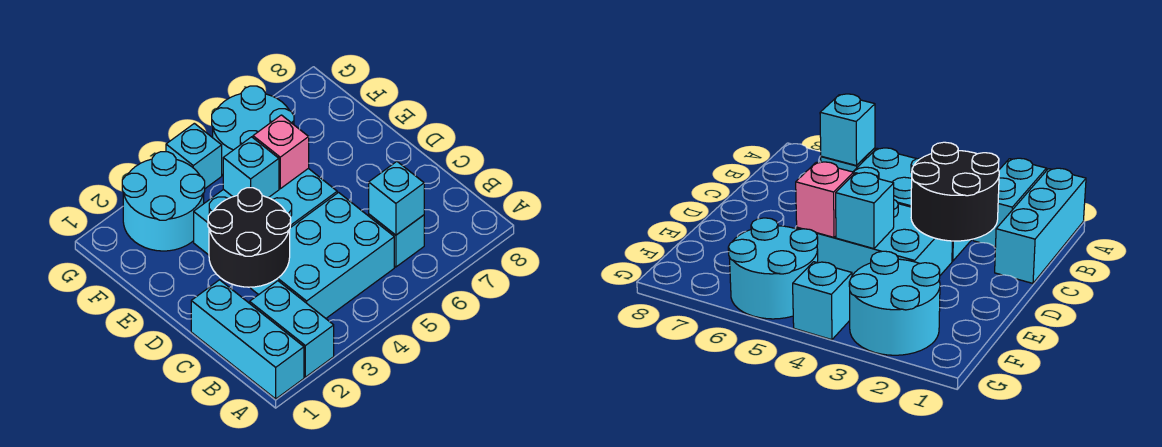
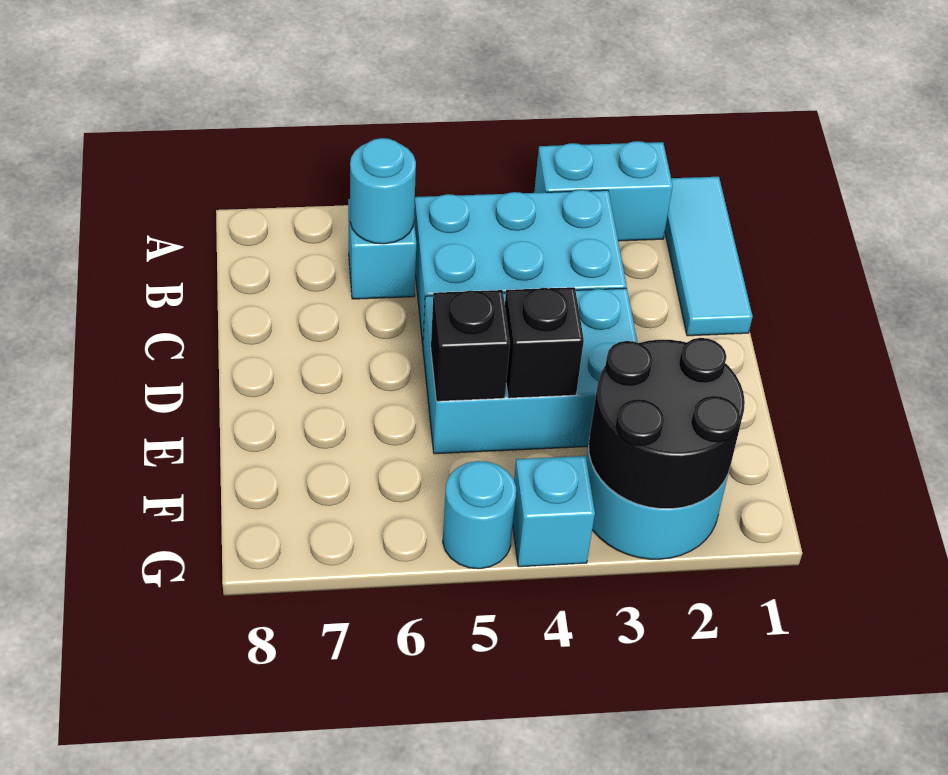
cyan 1x3 brick [191,280,304,399] -> cyan 1x3 tile [665,177,753,336]
cyan 1x2 brick [250,281,334,377] -> cyan 1x2 brick turned to [534,141,673,241]
cyan 1x1 brick [369,162,424,235] -> cyan 1x1 round brick [350,138,416,244]
black 2x2 round brick [208,188,291,287] -> black 2x2 round brick moved to [589,338,745,509]
cyan 1x1 brick [223,137,279,198] -> black 1x1 brick [505,287,584,398]
pink 1x1 brick [253,115,309,189] -> black 1x1 brick [431,290,510,401]
cyan 2x2 round brick [212,86,294,175] -> cyan 1x1 round brick [443,461,516,569]

